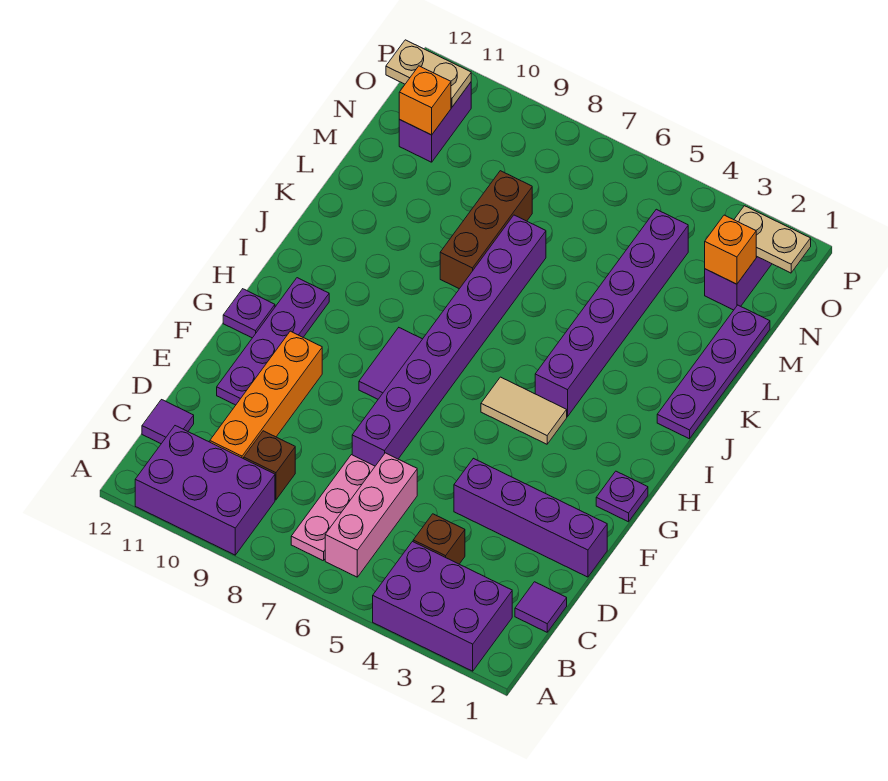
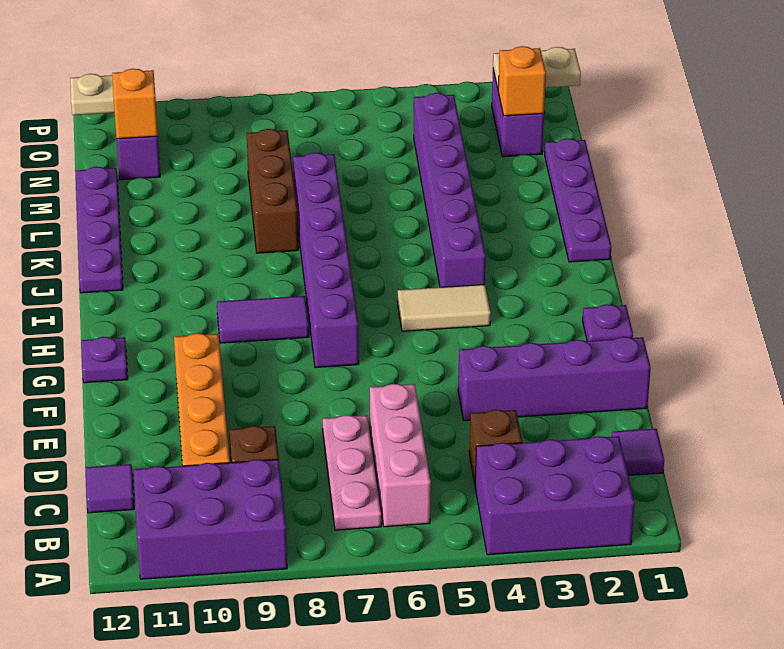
purple 1x8 brick [352,215,546,466] -> purple 1x6 brick [293,153,359,368]
purple 1x4 plate [217,278,329,405] -> purple 1x4 plate moved to [76,167,123,293]
purple 1x2 tile [359,328,422,399] -> purple 1x2 tile turned to [217,296,309,343]

